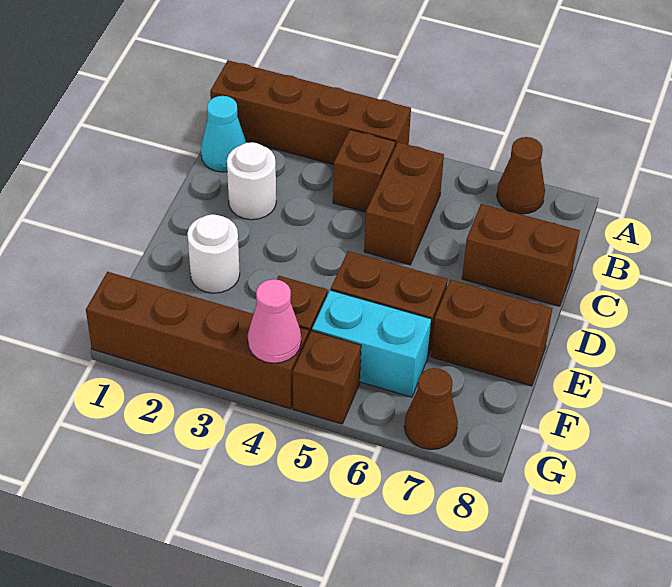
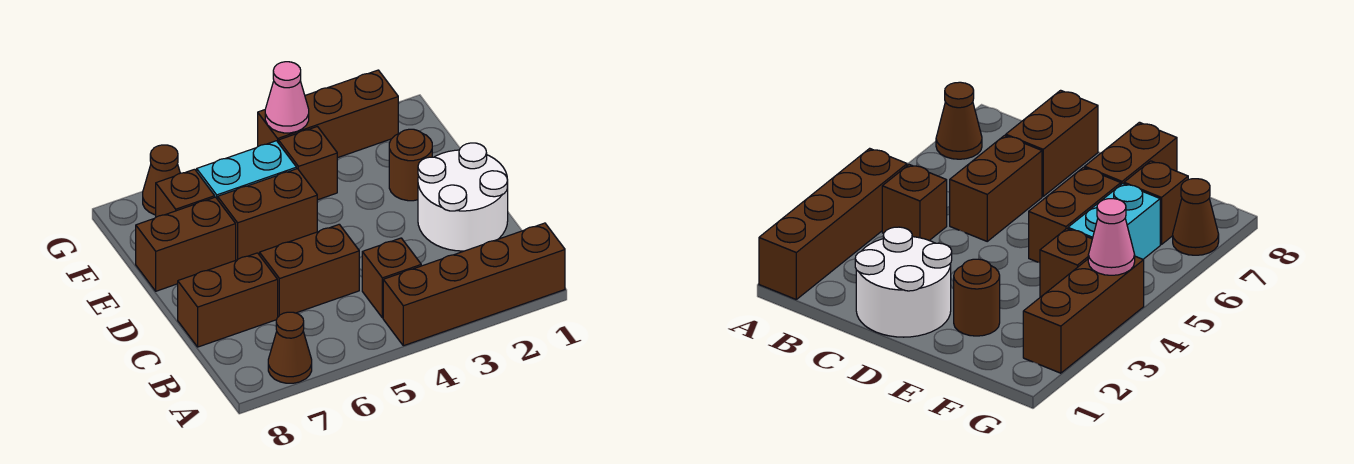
cyan 1x1 cone [201,96,246,172] -> none
brown 1x2 brick [364,142,444,265] -> brown 1x2 brick turned to [260,224,359,317]
white 1x1 round brick [227,142,276,220] -> white 2x2 round brick [418,143,508,251]
white 1x1 round brick [187,214,240,293] -> brown 1x1 round brick [389,129,432,201]
brown 1x4 brick [86,272,309,409] -> brown 1x3 brick [258,70,398,158]
brown 1x1 brick [293,331,361,424] -> brown 1x1 brick moved to [156,169,215,217]

